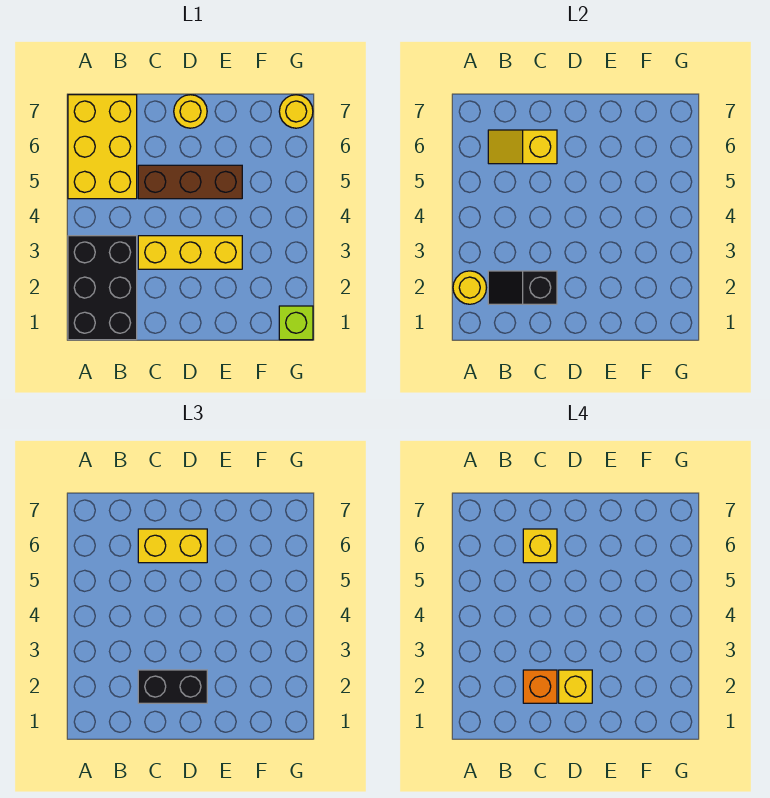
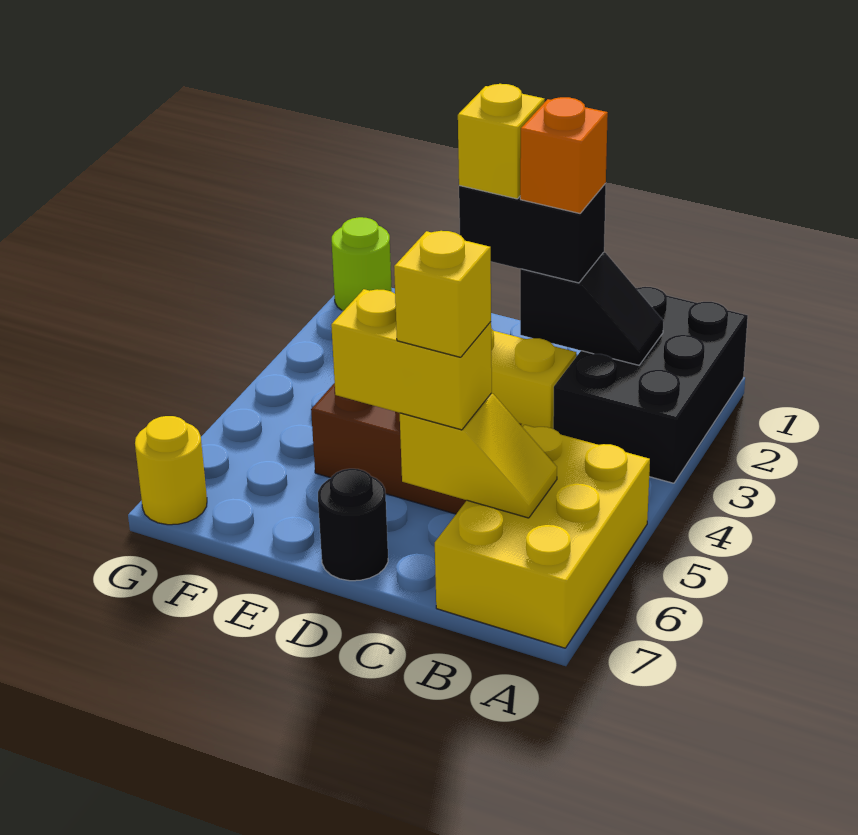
yellow 1x1 round brick [453,271,487,304] -> none
yellow 1x1 round brick [174,95,207,128] -> black 1x1 round brick [318,469,388,581]
lime 1x1 brick [279,306,313,340] -> lime 1x1 round brick [332,217,392,311]

